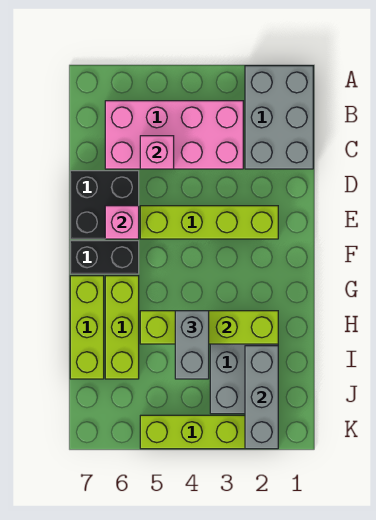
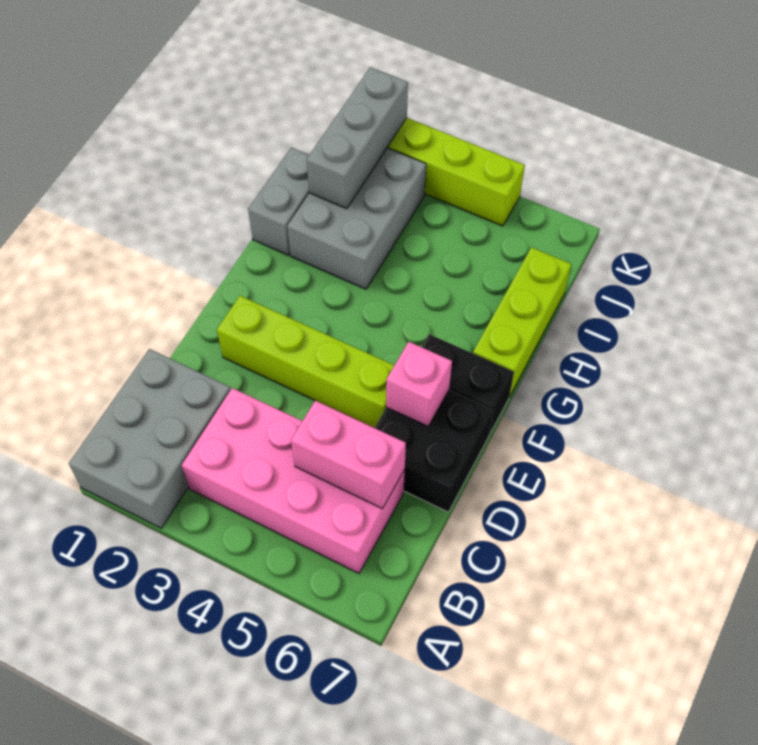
pink 1x1 brick [140,136,174,169] -> pink 1x2 brick [291,401,406,509]
lime 1x3 brick [105,276,139,379] -> none
lime 1x4 brick [140,311,278,344] -> none
grey 1x2 brick [175,311,209,379] -> grey 1x2 brick moved to [248,147,309,255]

